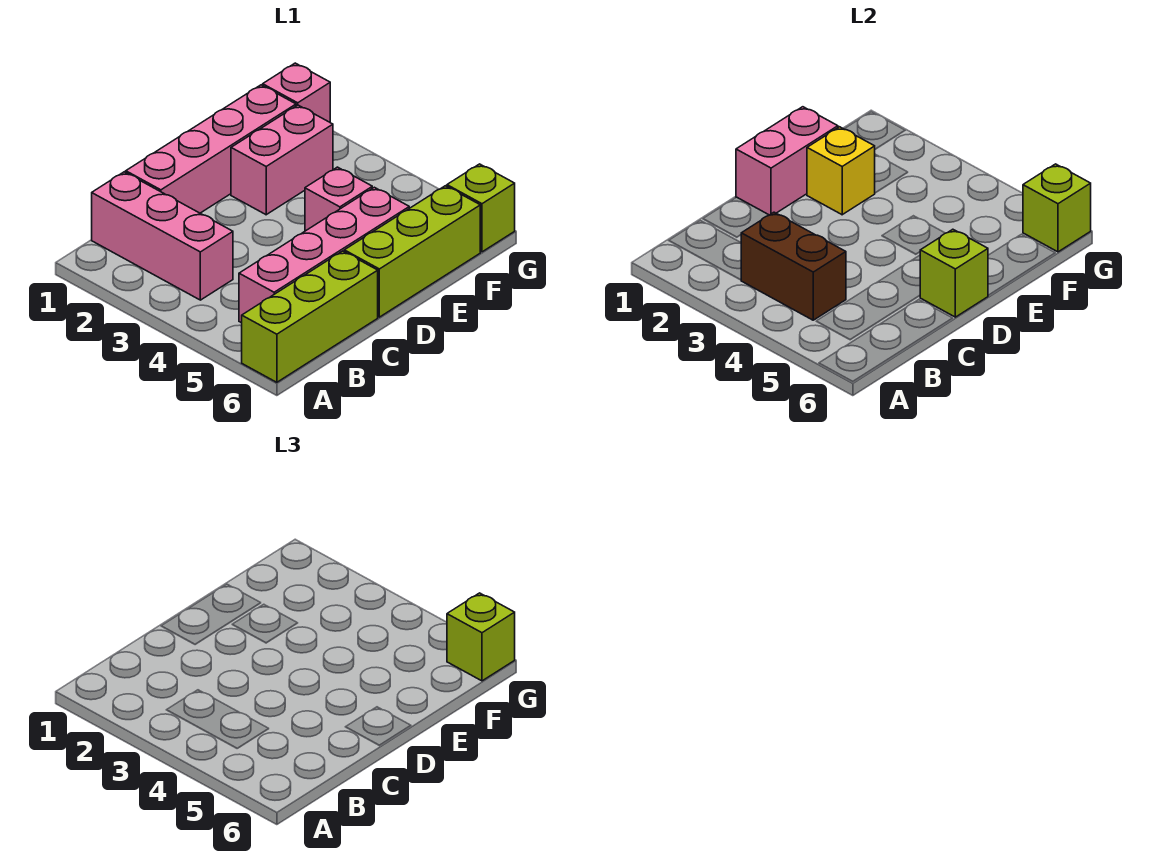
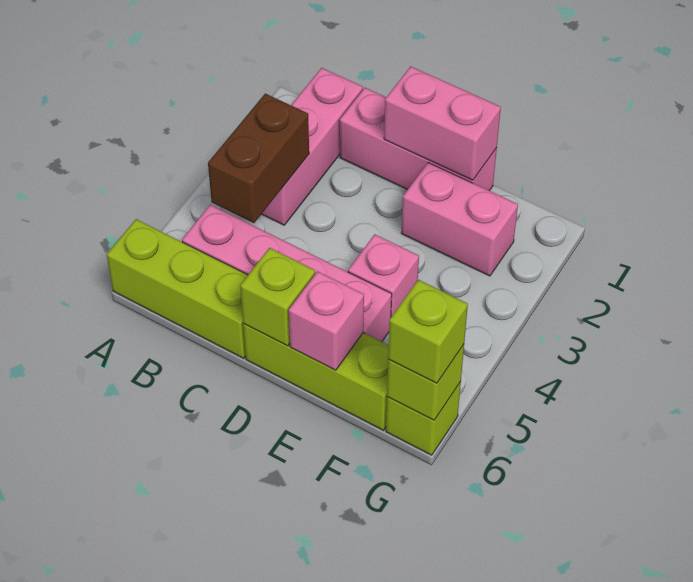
pink 1x4 brick [126,85,296,213] -> pink 1x3 brick [340,88,497,191]
yellow 1x1 brick [807,127,875,215] -> none
pink 1x1 brick [263,63,330,122] -> pink 1x1 brick moved to [289,271,364,370]

